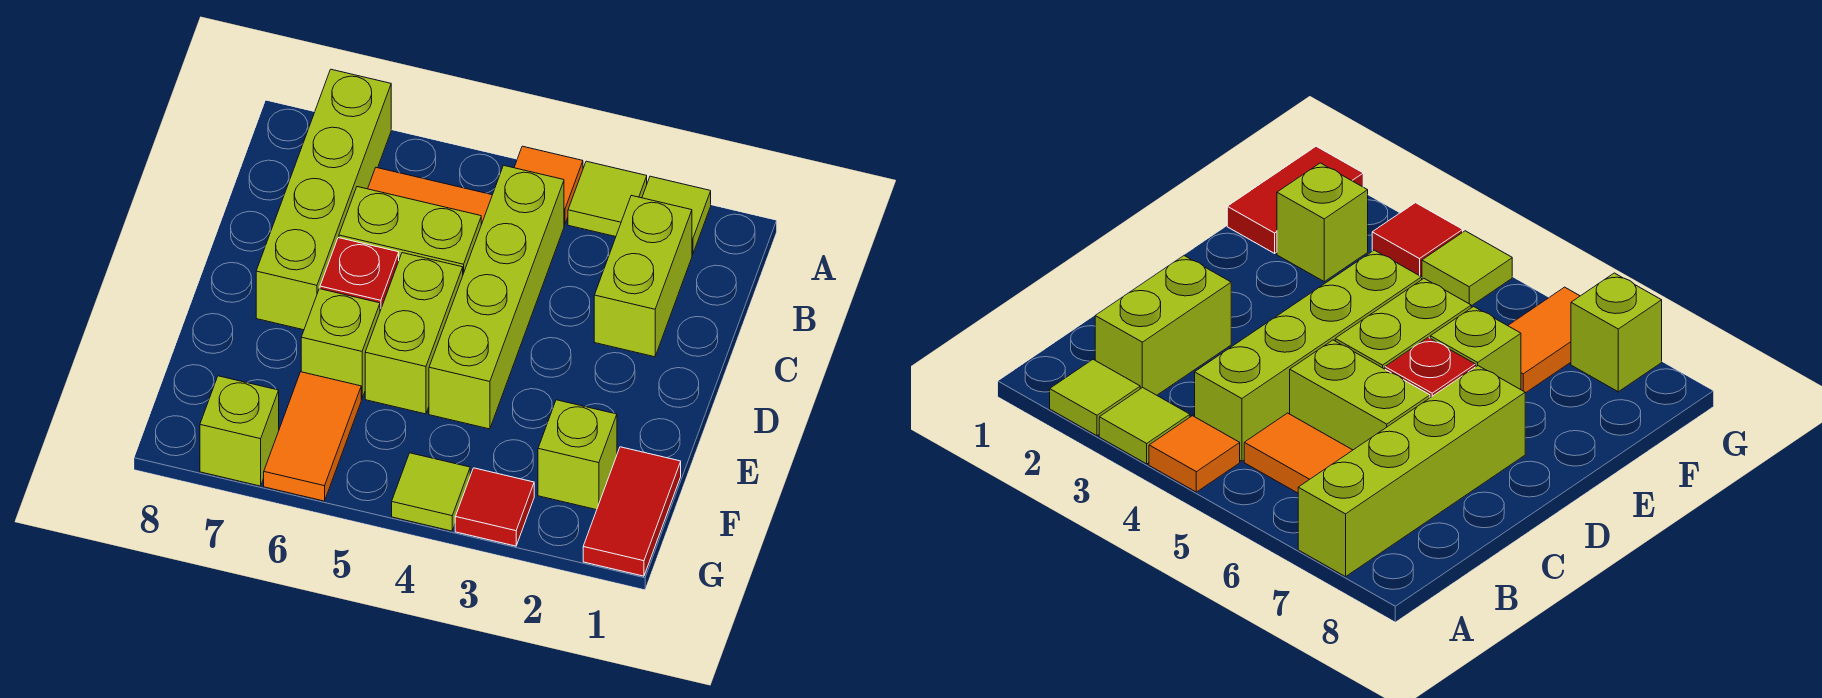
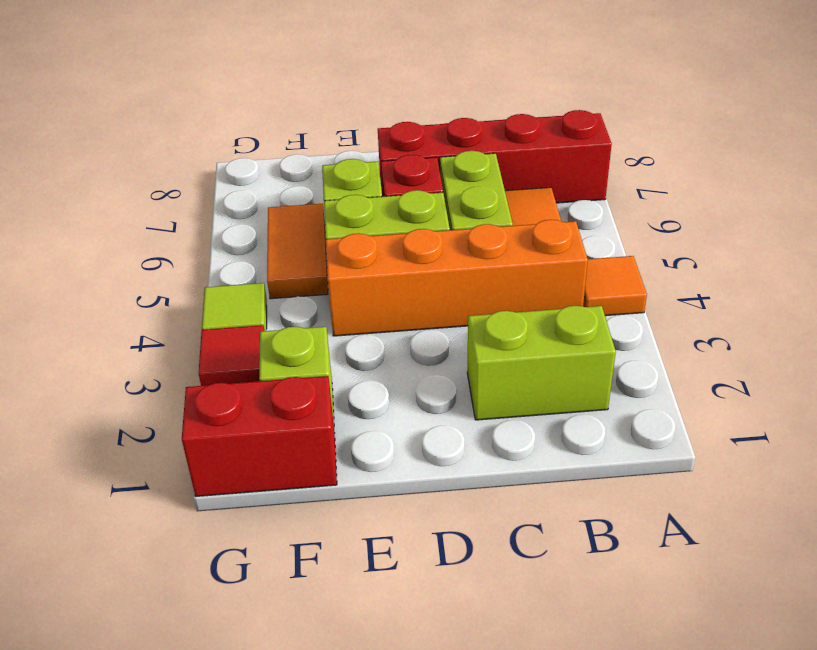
lime 1x1 tile [642,176,711,255] -> none
lime 1x1 tile [568,161,647,237] -> none
lime 1x4 brick [256,69,391,330] -> red 1x4 brick [378,110,612,203]
lime 1x4 brick [429,165,564,429] -> orange 1x4 brick [326,220,588,336]
red 1x2 tile [583,447,681,576] -> red 1x2 brick [182,376,337,496]
orange 1x2 tile [264,372,361,501] -> orange 1x2 tile turned to [267,204,328,299]
lime 1x1 brick [200,376,279,486] -> none

